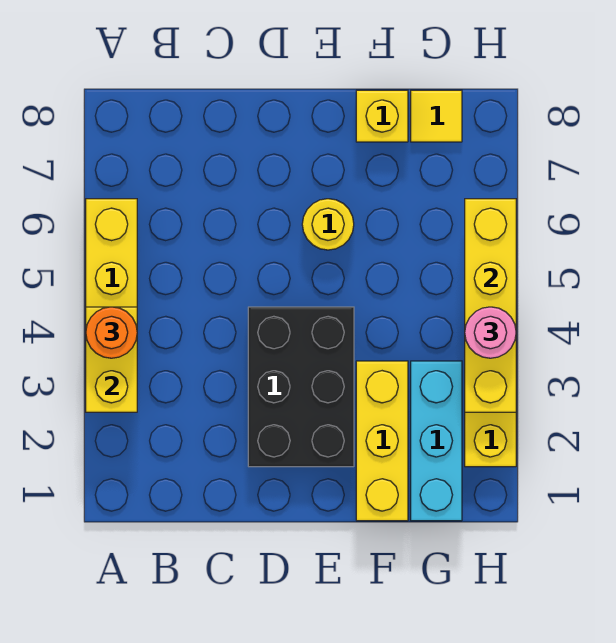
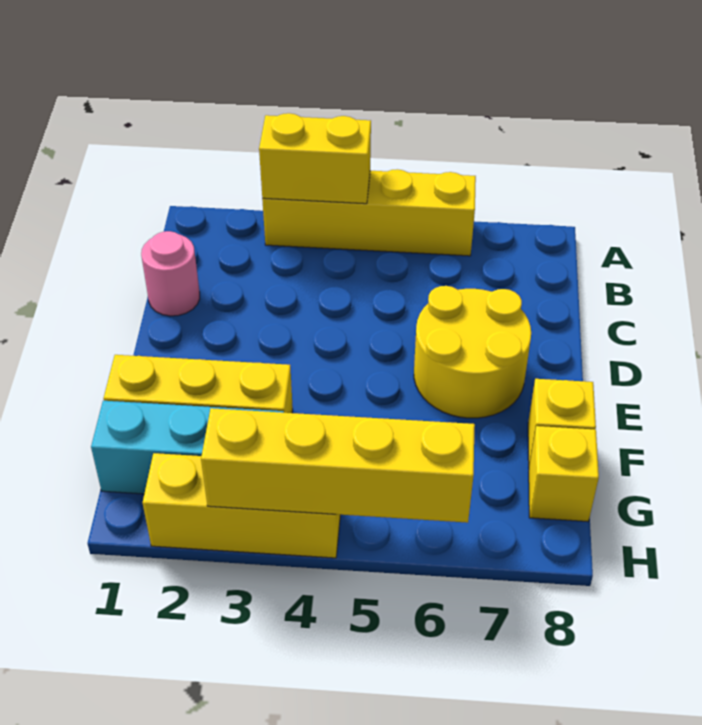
orange 1x1 round brick [86,307,137,358] -> none
black 2x3 brick [248,307,354,467] -> none
yellow 1x1 round brick [302,199,354,250] -> yellow 2x2 round brick [414,286,531,418]
yellow 1x1 tile [411,90,462,142] -> yellow 1x1 brick [529,426,599,522]
pink 1x1 round brick [465,307,516,358] -> pink 1x1 round brick moved to [141,231,200,316]

